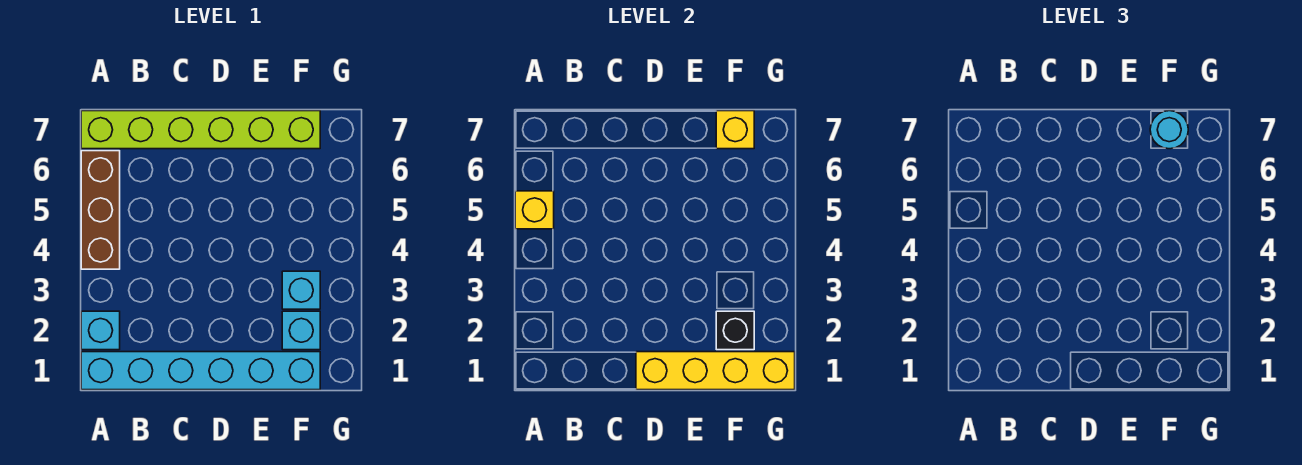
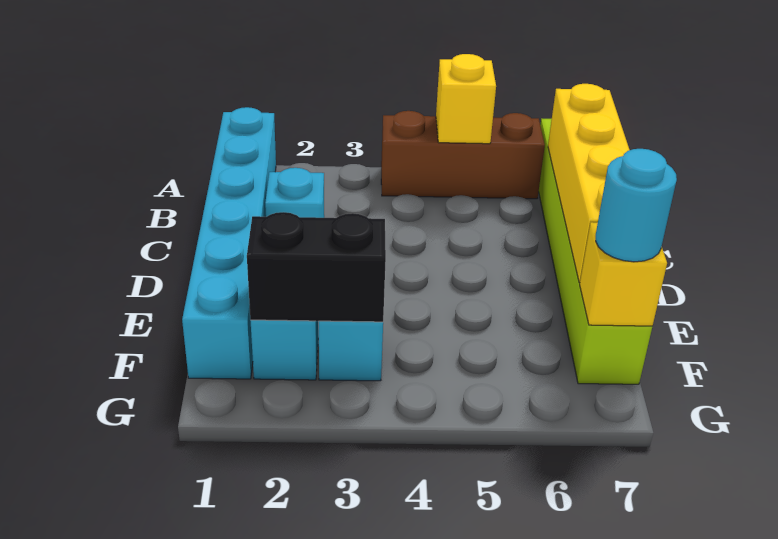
cyan 1x1 brick [81,311,120,350] -> cyan 1x1 brick moved to [265,168,324,218]
yellow 1x4 brick [636,352,795,390] -> yellow 1x4 brick moved to [548,84,629,283]
black 1x1 brick [716,311,754,350] -> black 1x2 brick [247,212,386,322]

